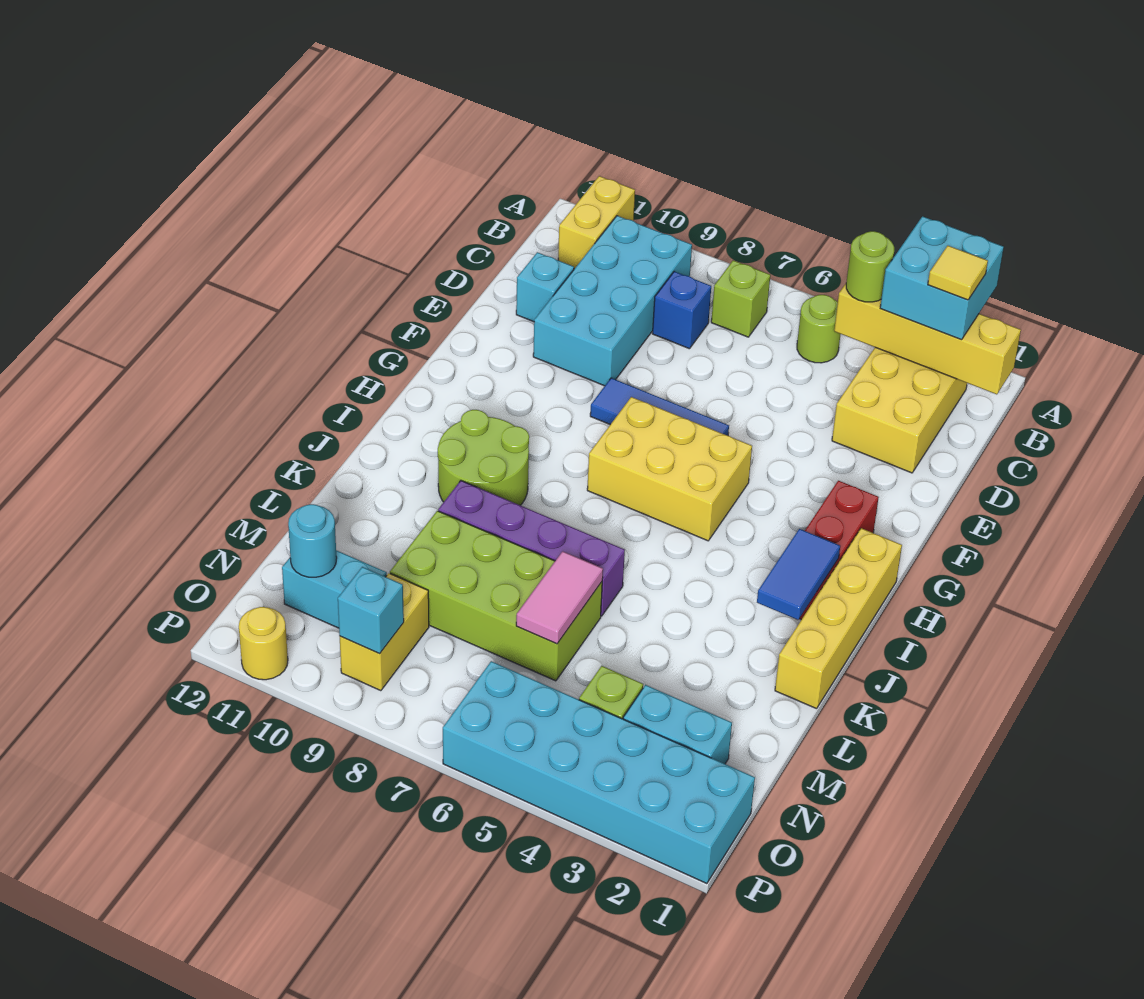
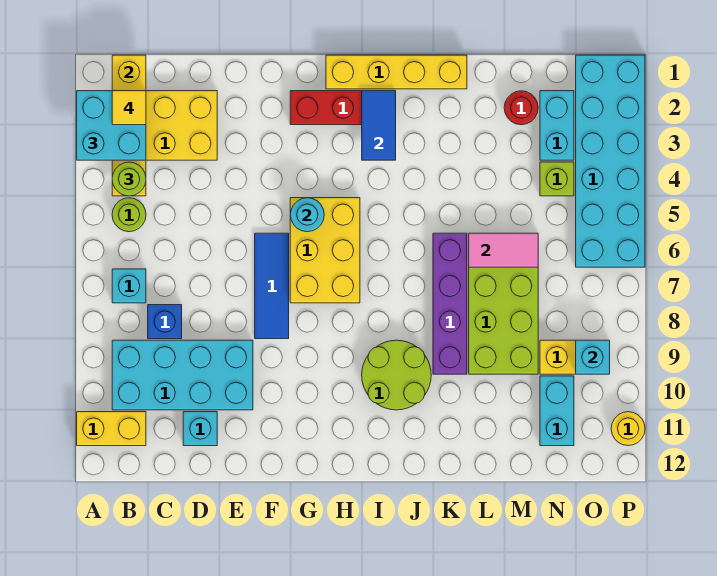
lime 1x1 brick [711,260,770,337] -> cyan 1x1 brick [112,269,146,303]
blue 1x2 tile [757,529,840,620] -> blue 1x2 tile turned to [362,91,396,160]
none -> red 1x1 round brick [504,91,538,125]
cyan 1x1 round brick [288,504,337,577] -> cyan 1x1 round brick moved to [290,198,324,232]

